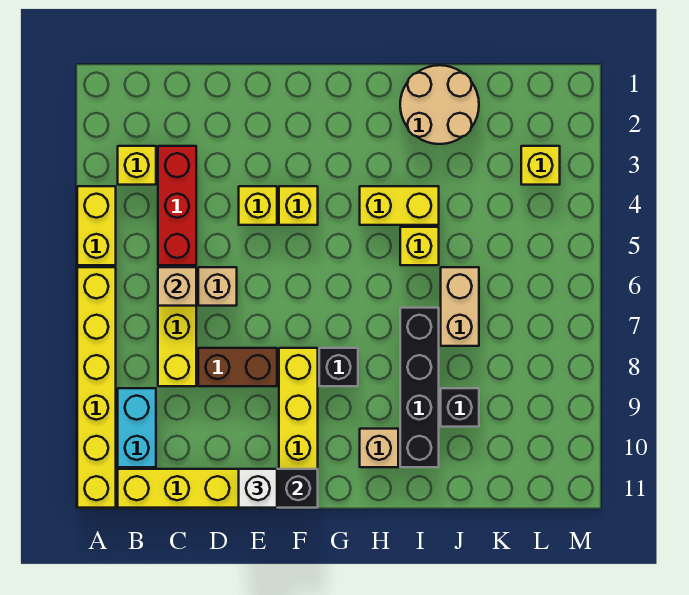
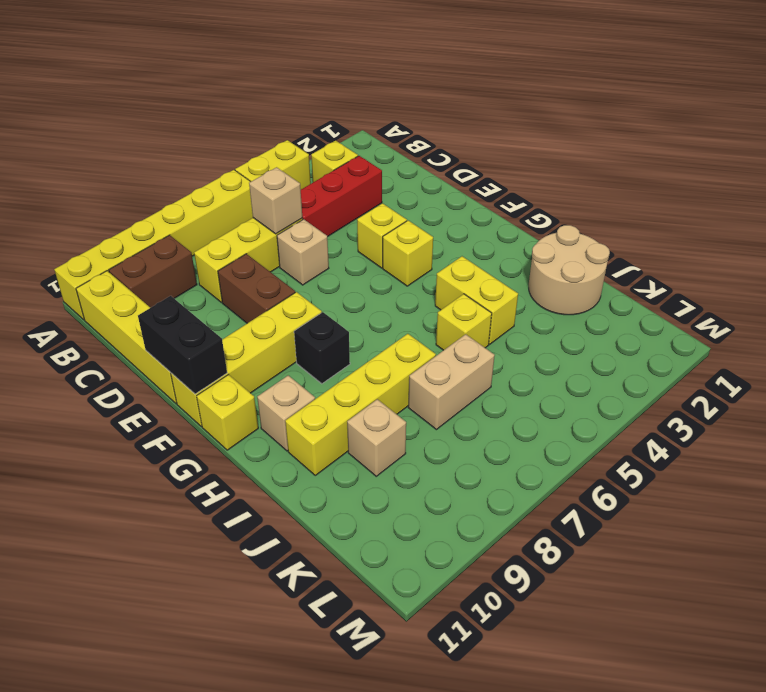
cyan 1x2 brick [118,388,156,467] -> brown 1x2 brick [109,235,197,308]
white 1x1 brick [239,469,277,508] -> none
black 1x4 brick [400,308,439,467] -> yellow 1x4 brick [285,334,436,475]
black 1x1 brick [441,388,479,427] -> tan 1x1 brick [347,399,406,476]
yellow 1x1 brick [521,146,560,185] -> yellow 1x1 brick moved to [197,375,258,450]

